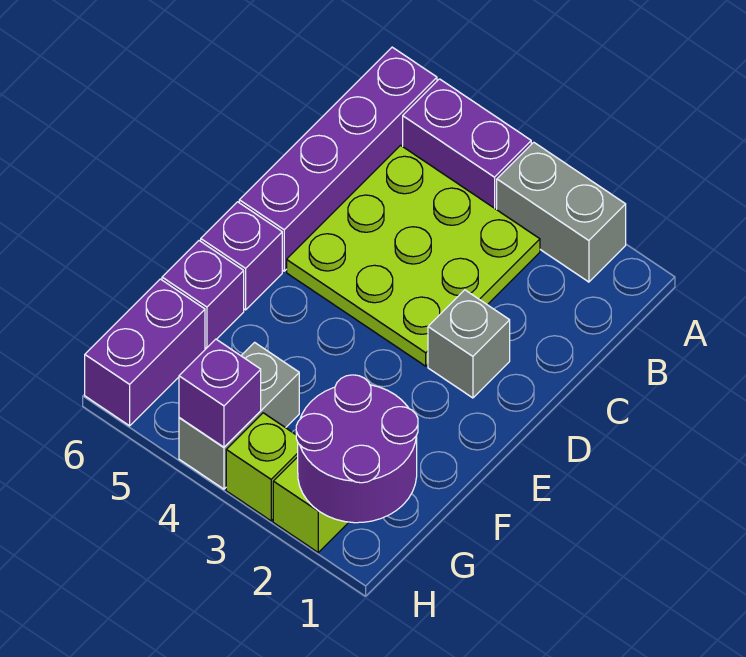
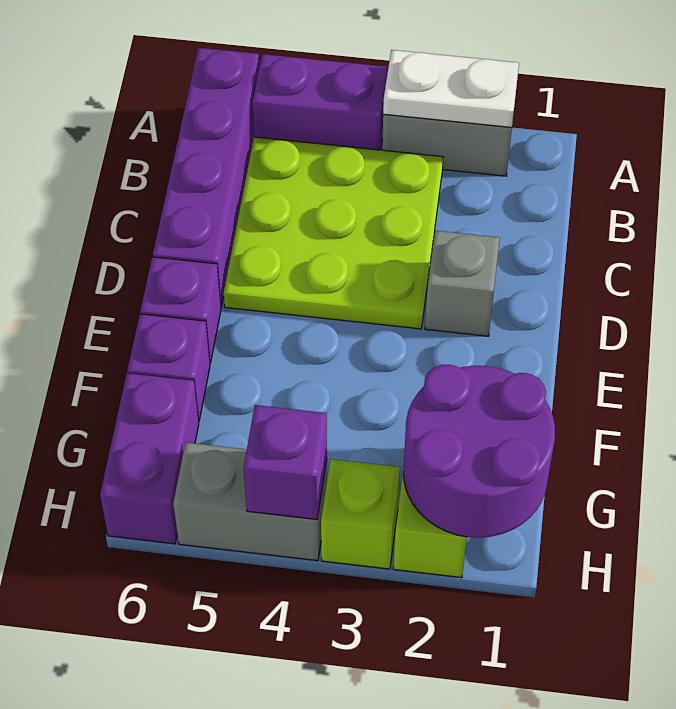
none -> white 1x2 plate [383,50,519,127]
grey 1x2 brick [179,342,299,489] -> grey 1x2 brick turned to [173,443,327,561]

